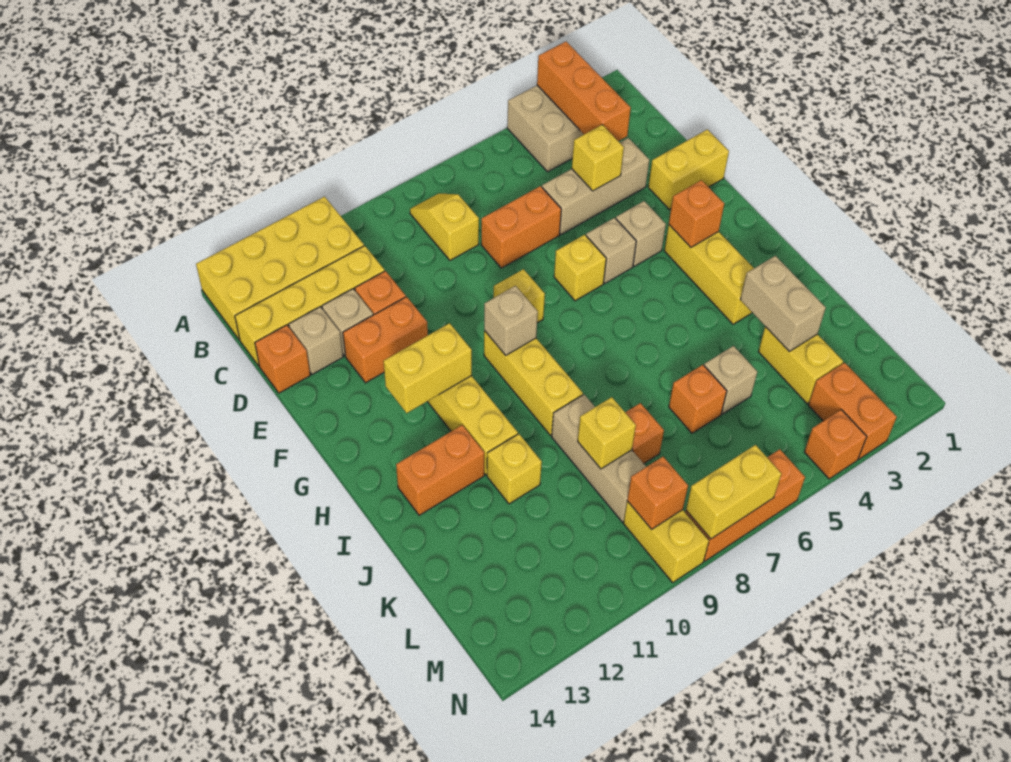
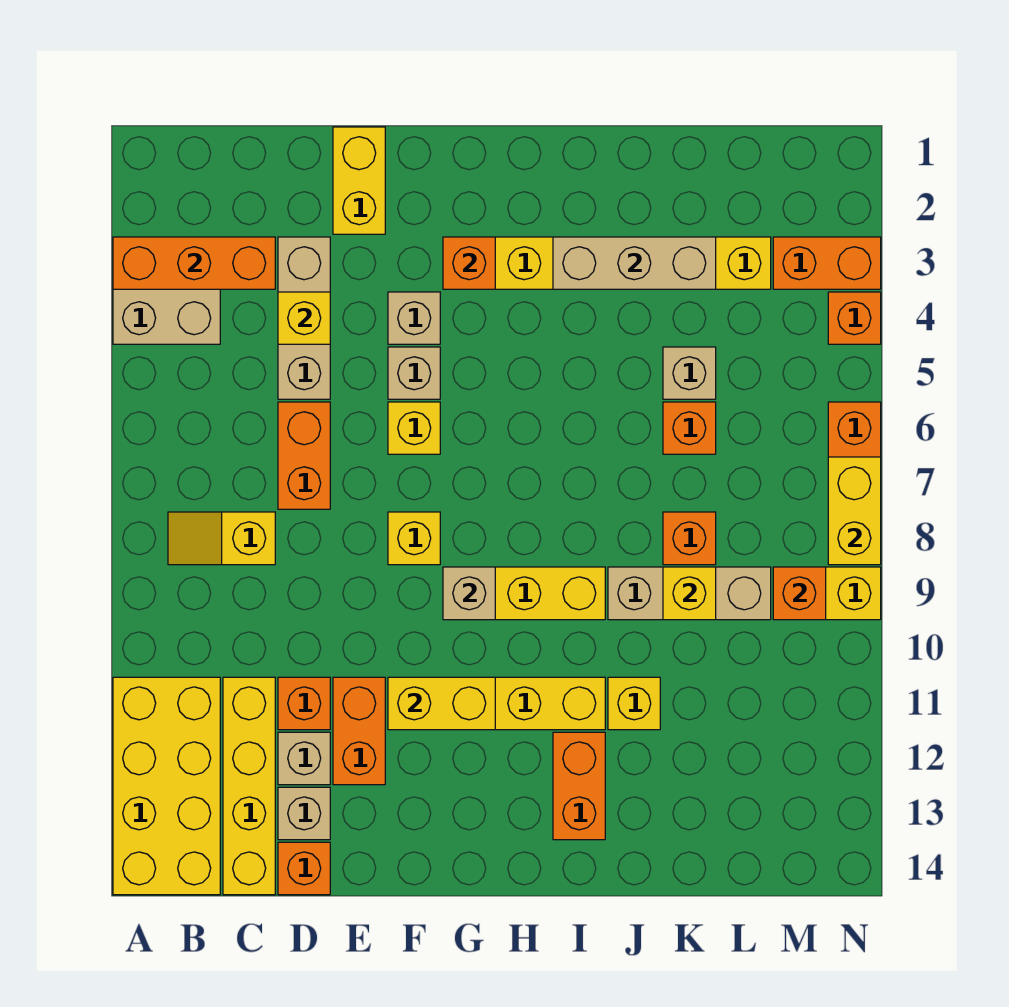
yellow 1x2 brick [383,323,472,413] -> yellow 1x2 brick turned to [388,677,495,730]
tan 1x2 brick [740,256,826,351] -> tan 1x3 brick [553,237,716,289]

